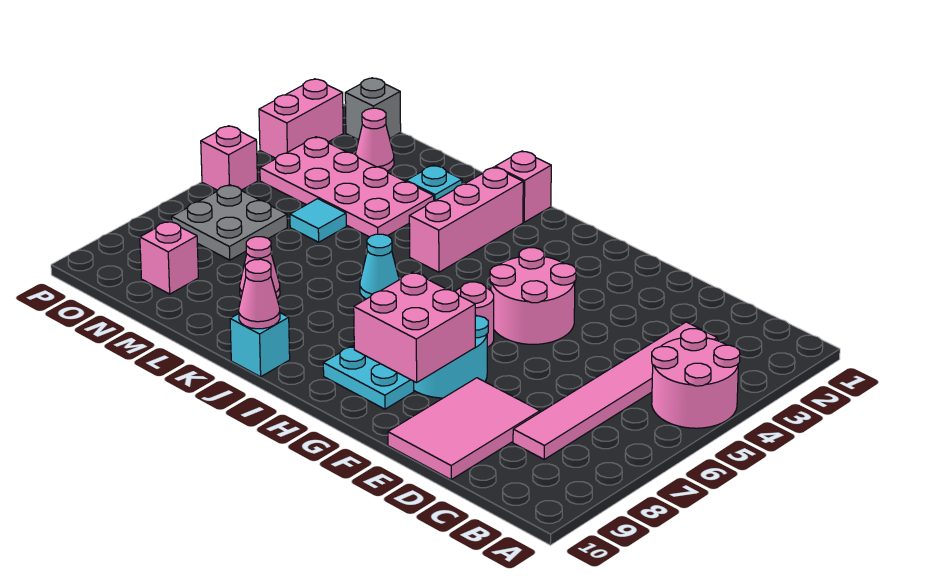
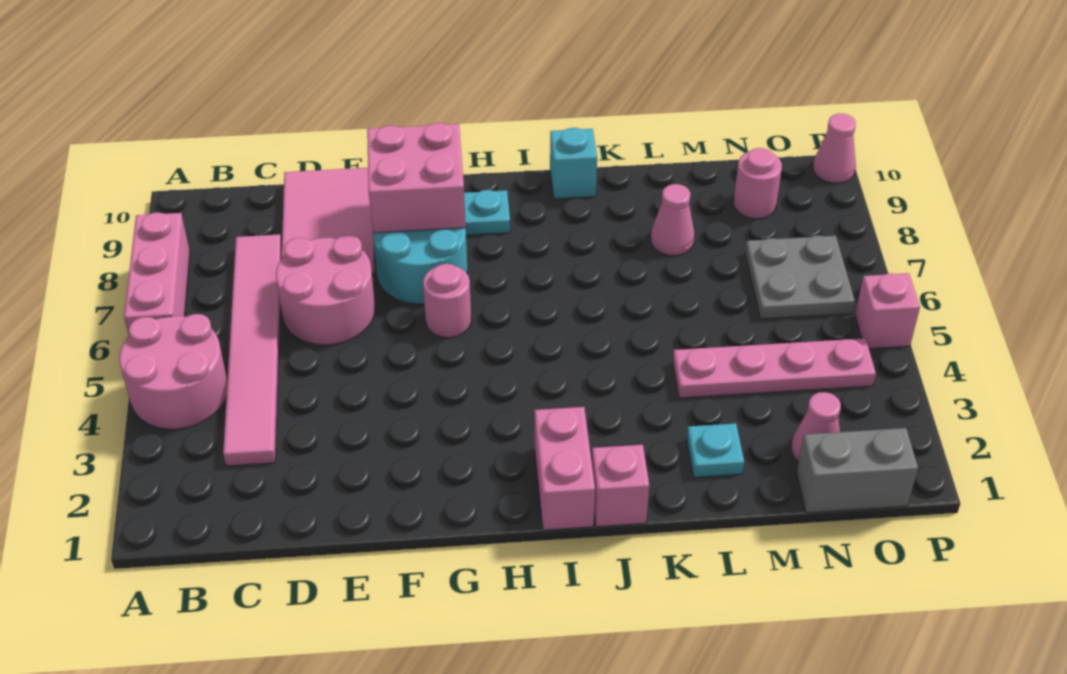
pink 2x2 round brick [490,248,576,344] -> pink 2x2 round brick moved to [276,235,375,345]
pink 1x3 brick [409,167,523,272] -> pink 1x3 brick moved to [124,213,190,335]
cyan 1x1 cone [360,234,399,299] -> none
pink 1x1 cone [239,259,280,329] -> pink 1x1 cone moved to [813,114,856,183]
pink 2x4 plate [260,137,434,237] -> pink 1x4 plate [673,338,876,398]
cyan 1x1 tile [290,199,346,242] -> none
pink 1x1 brick [140,221,198,294] -> pink 1x1 round brick [734,148,782,219]
grey 1x1 brick [345,78,401,140] -> grey 1x2 brick [797,428,918,513]
pink 1x2 brick [259,79,343,158] -> pink 1x2 brick moved to [535,407,595,530]

